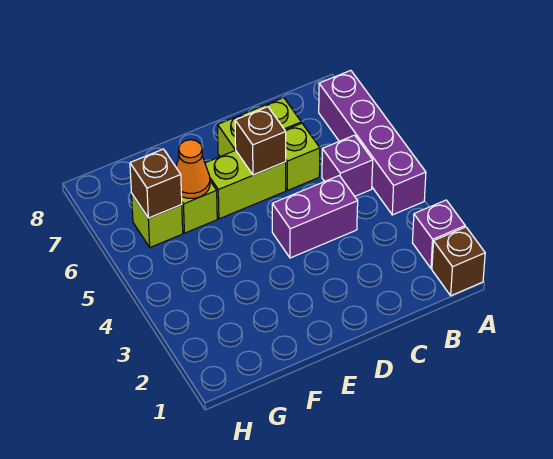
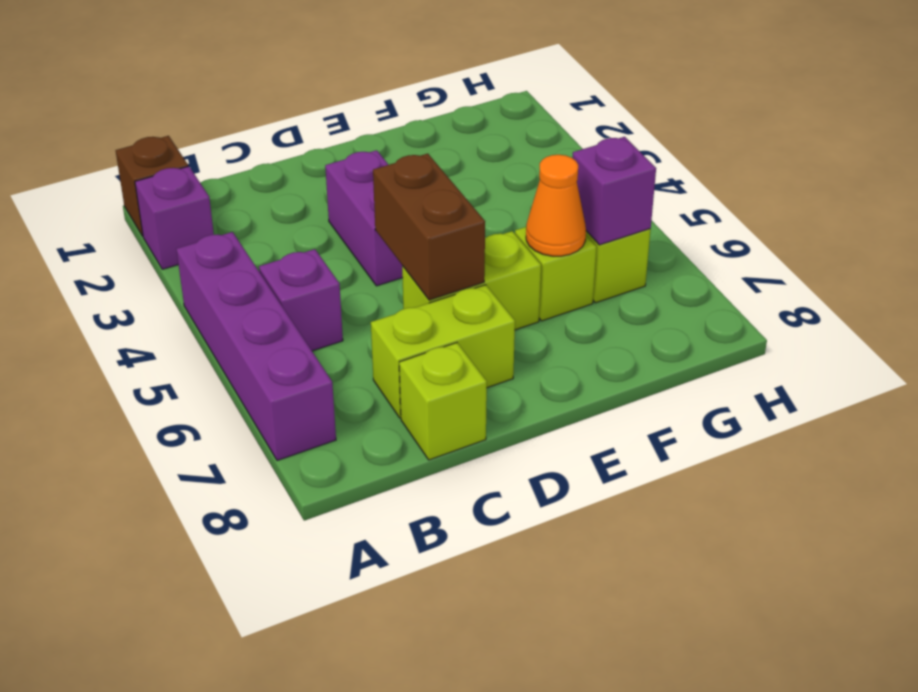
purple 1x2 brick [272,176,358,258] -> purple 1x2 brick turned to [325,150,403,286]
lime 1x1 brick [285,123,320,190] -> lime 1x1 brick moved to [399,343,487,460]
brown 1x1 brick [235,107,286,175] -> brown 1x2 brick [373,154,485,300]
brown 1x1 brick [130,149,182,218] -> purple 1x1 brick [572,137,656,245]

